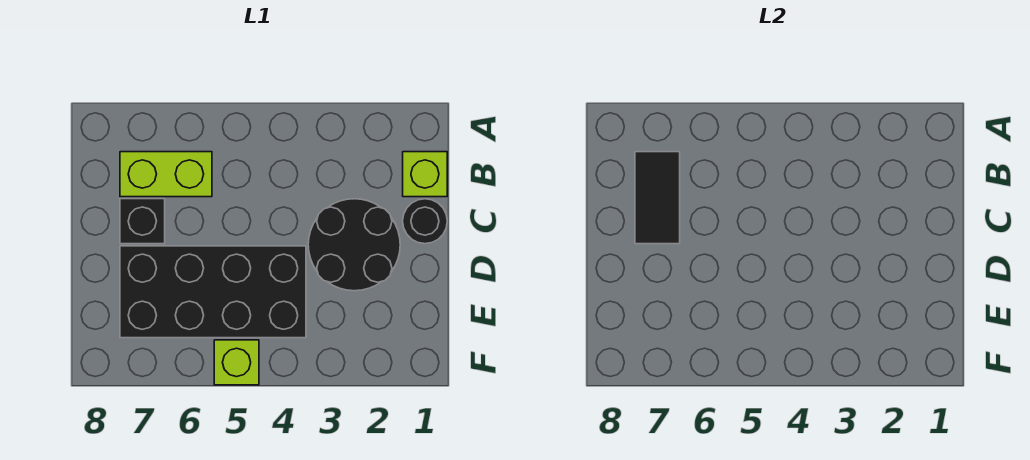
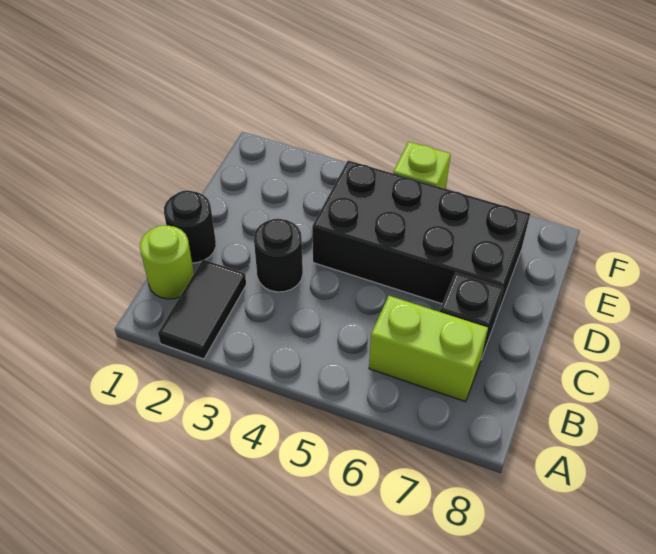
lime 1x1 brick [403,152,447,197] -> lime 1x1 round brick [140,225,194,299]
black 1x2 tile [635,152,680,244] -> black 1x2 tile moved to [158,260,246,359]
black 2x2 round brick [308,199,400,291] -> black 1x1 round brick [254,219,303,292]

